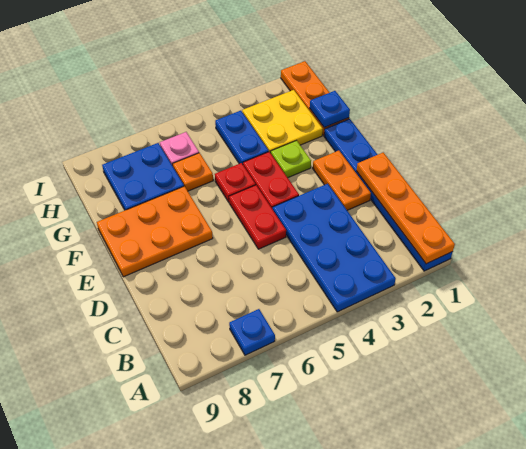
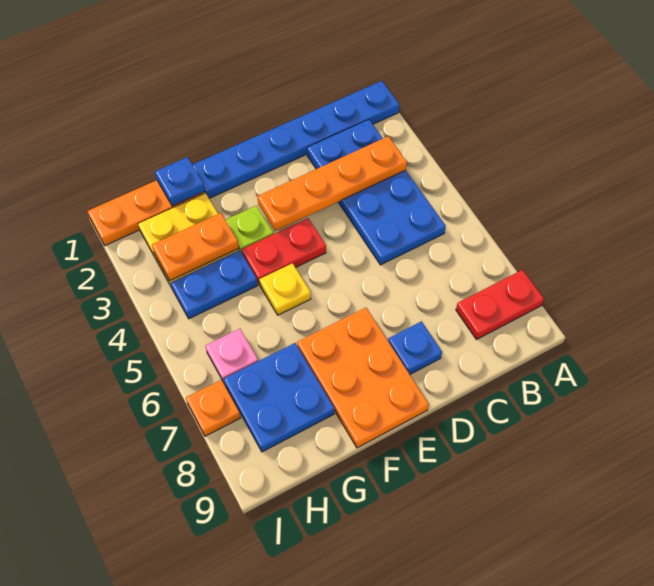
orange 1x4 plate [357,153,455,264] -> orange 1x4 plate moved to [257,136,407,231]
blue 2x4 plate [273,184,396,312] -> blue 2x4 plate turned to [307,120,446,265]
blue 1x1 plate [229,309,275,355] -> blue 1x1 plate moved to [388,321,442,374]
orange 1x2 plate [313,151,371,210] -> orange 1x2 plate moved to [152,213,239,281]
red 1x2 plate [229,185,286,249] -> red 1x2 plate moved to [456,270,544,339]
red 1x1 plate [215,163,256,202] -> yellow 1x1 plate [259,263,311,315]
orange 1x1 plate [173,153,213,191] -> orange 1x1 plate moved to [186,380,241,436]

